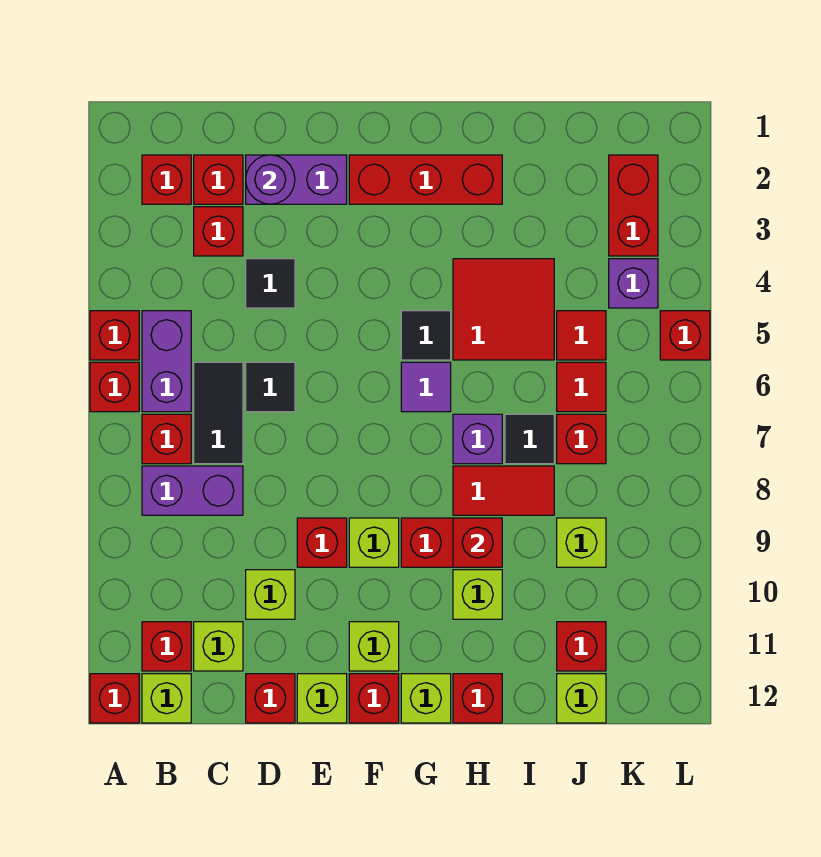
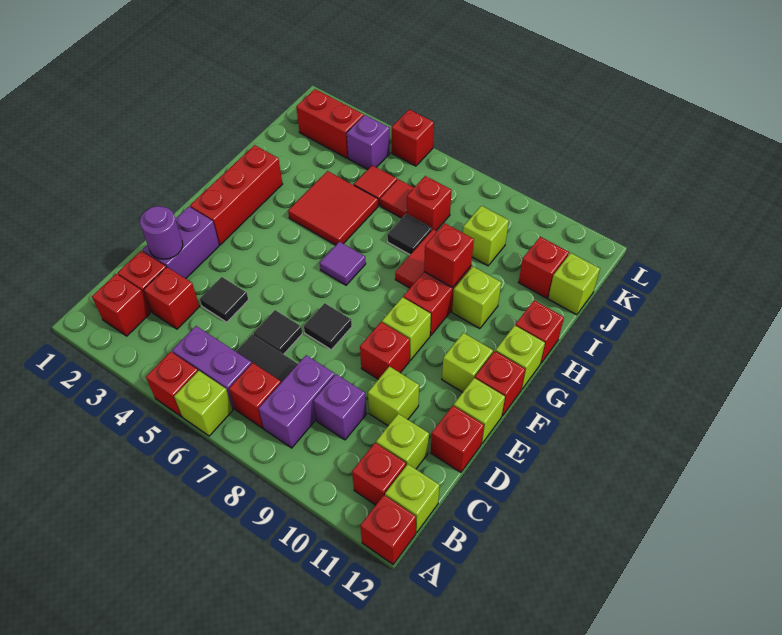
red 1x1 brick [90,362,139,412] -> lime 1x1 brick [174,371,233,436]
black 1x1 tile [401,311,451,360] -> black 1x1 tile moved to [304,303,352,350]
purple 1x1 brick [453,414,502,464] -> purple 1x1 brick moved to [313,374,367,440]

